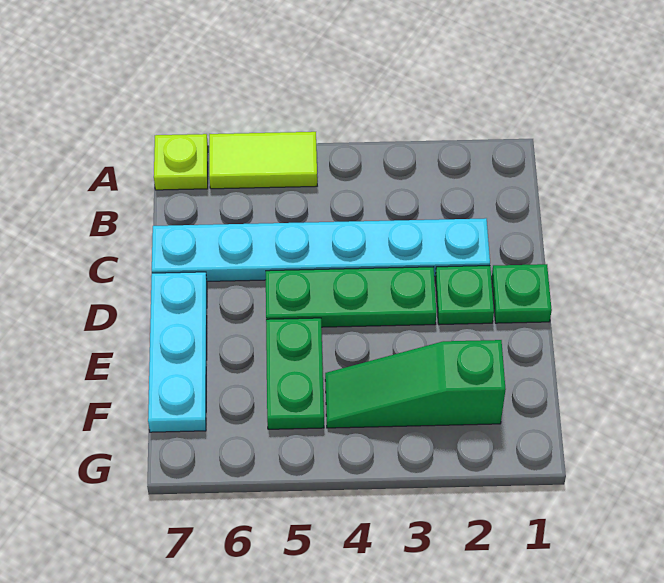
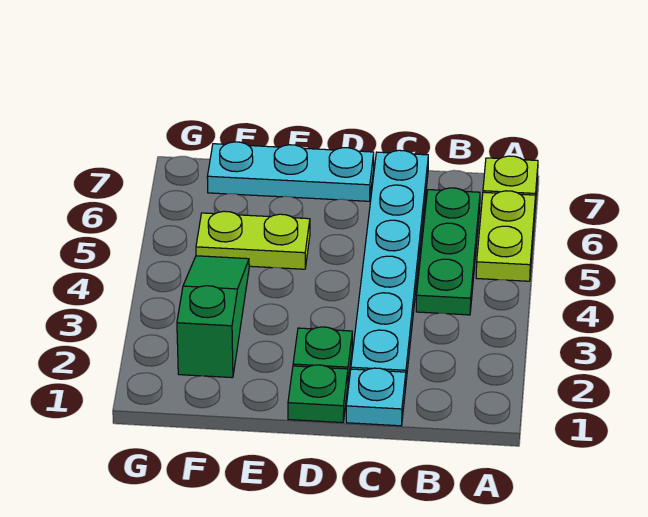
lime 1x2 tile [209,132,317,189] -> lime 1x2 plate [476,191,536,281]
none -> cyan 1x1 plate [346,368,406,426]
green 1x3 plate [266,267,436,327] -> green 1x3 plate moved to [416,188,480,315]
green 1x2 plate [266,318,324,429] -> lime 1x2 plate [196,211,310,269]

